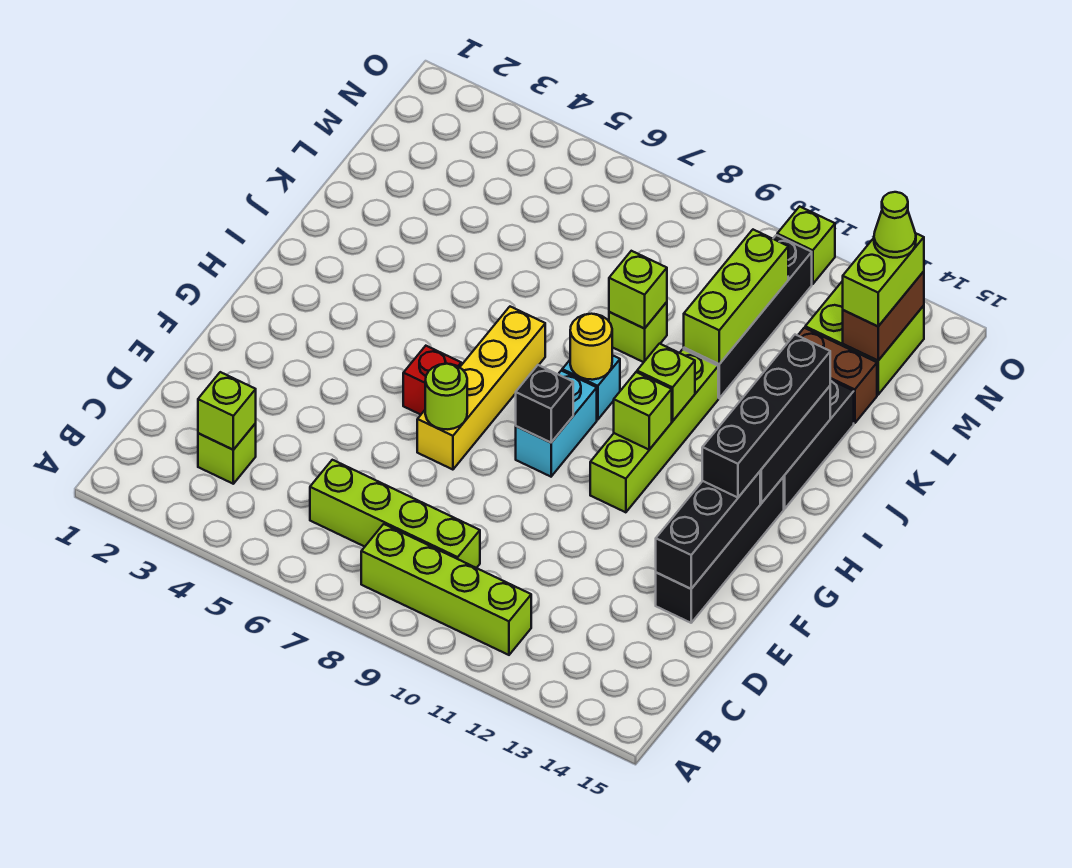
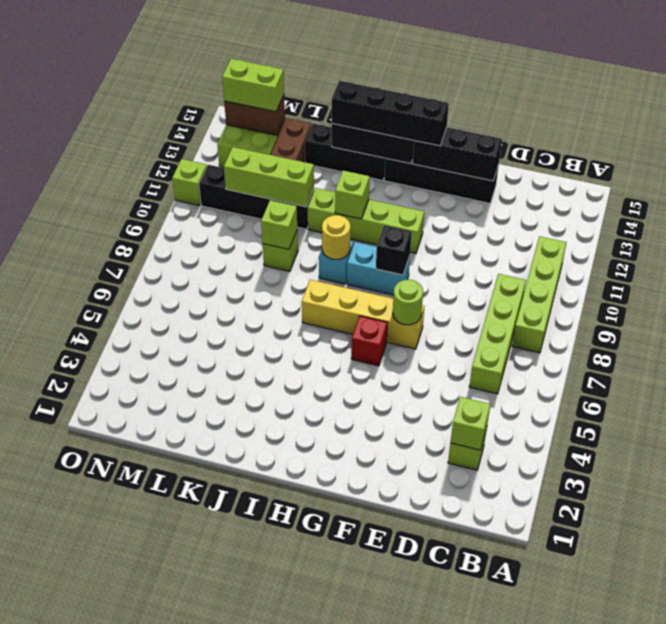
lime 1x1 brick [614,372,672,450] -> none
lime 1x1 cone [874,192,916,258] -> none

